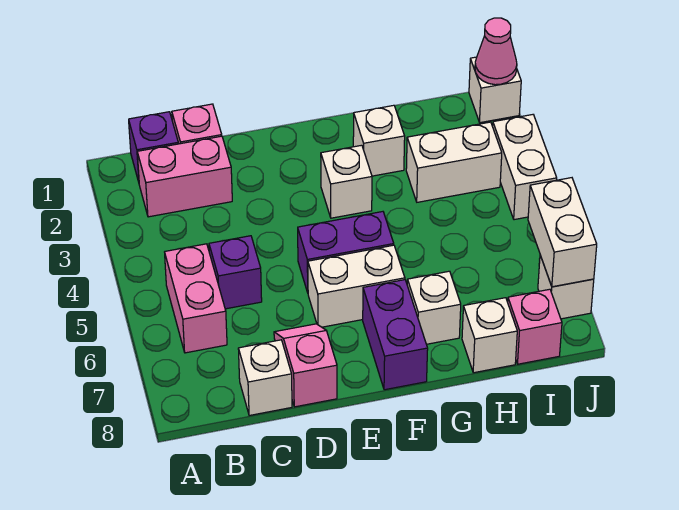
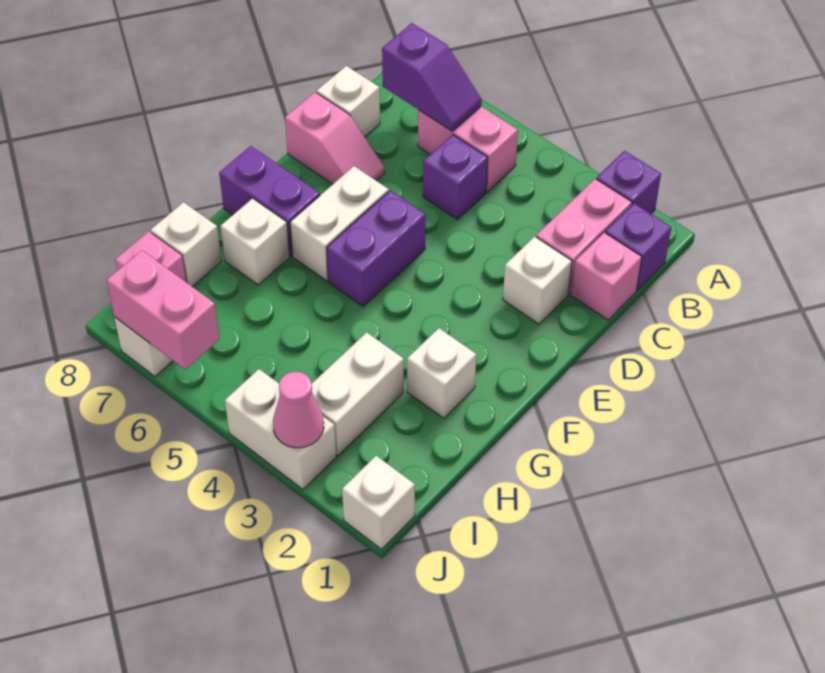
none -> purple 1x1 brick [596,151,661,214]
none -> purple 1x2 slope [382,23,482,131]
white 1x1 brick [321,145,372,218] -> white 1x1 brick moved to [503,237,572,324]
pink 1x1 cone [475,18,517,85] -> pink 1x1 cone moved to [273,372,324,448]
white 1x2 brick [528,178,597,287] -> pink 1x2 brick [107,250,220,370]

